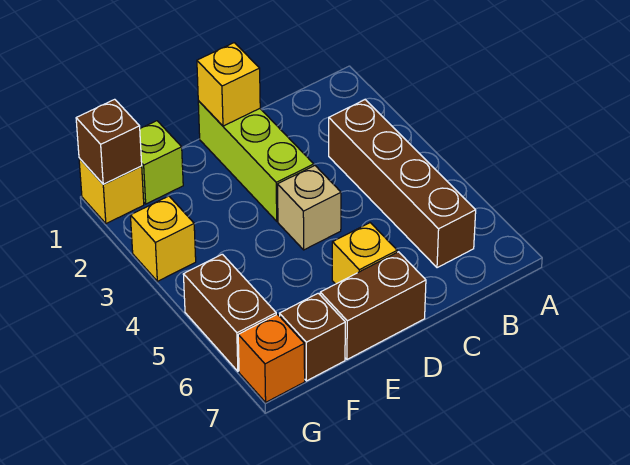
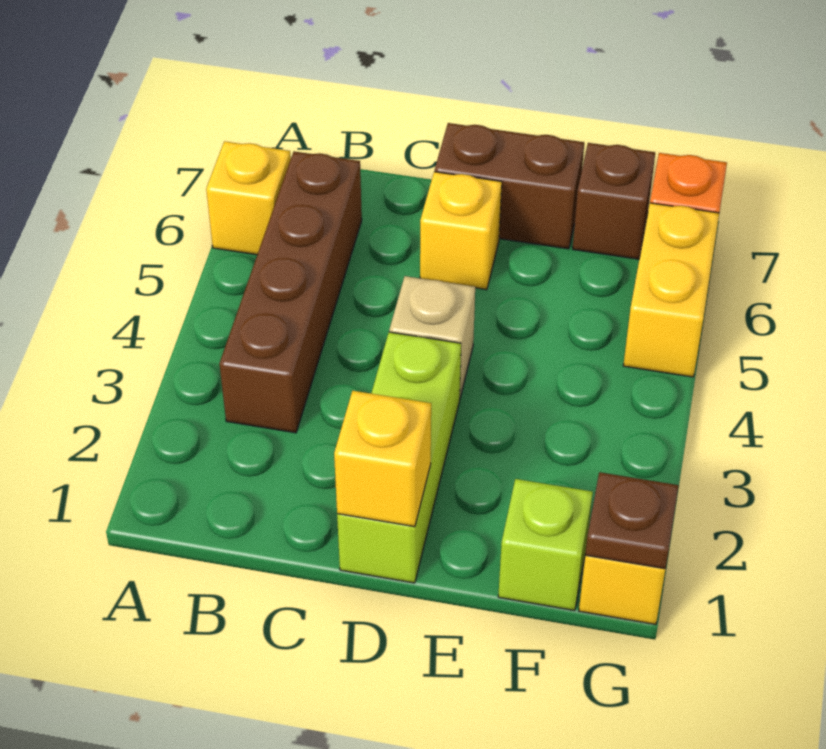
brown 1x1 brick [76,99,142,184] -> brown 1x1 plate [585,472,679,569]
yellow 1x1 brick [130,196,196,281] -> yellow 1x1 brick moved to [206,141,291,255]
brown 1x2 brick [183,254,276,371] -> yellow 1x2 brick [623,203,719,377]

